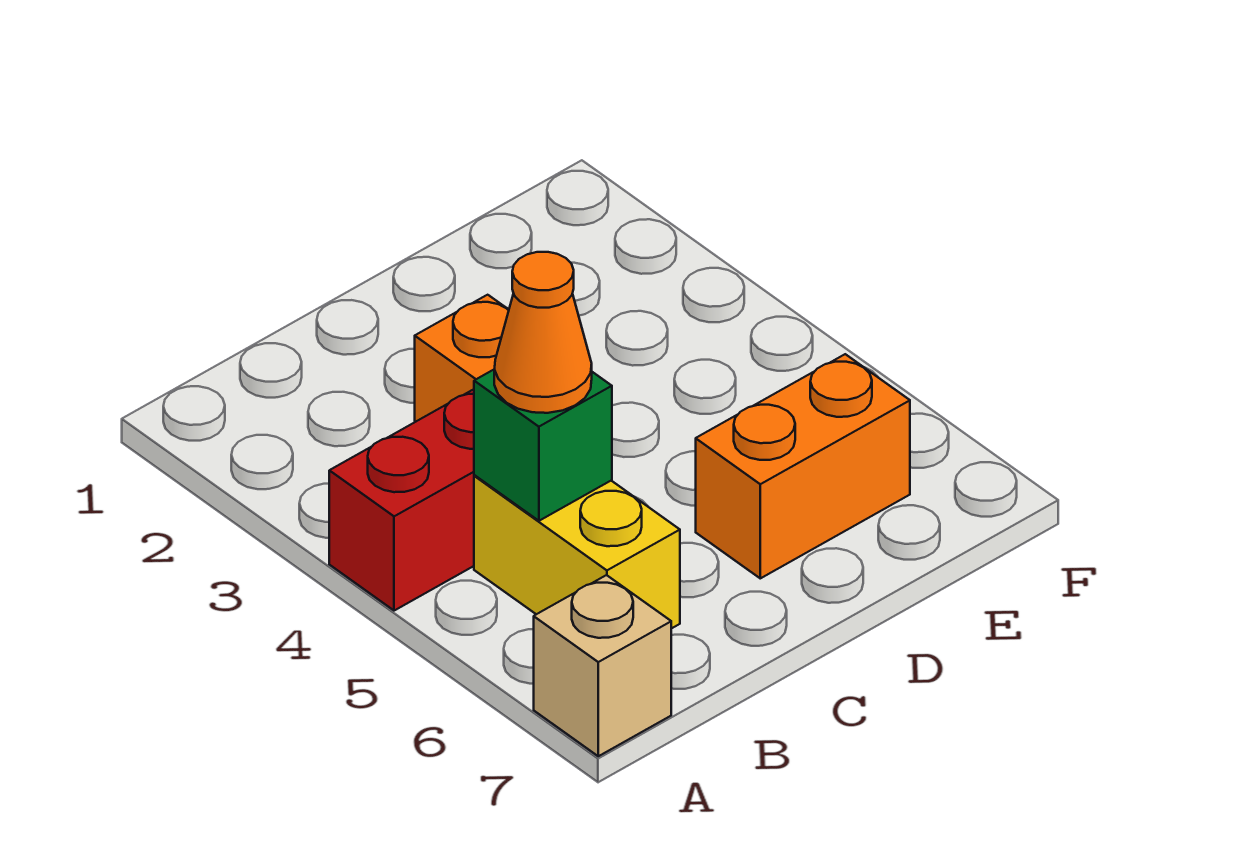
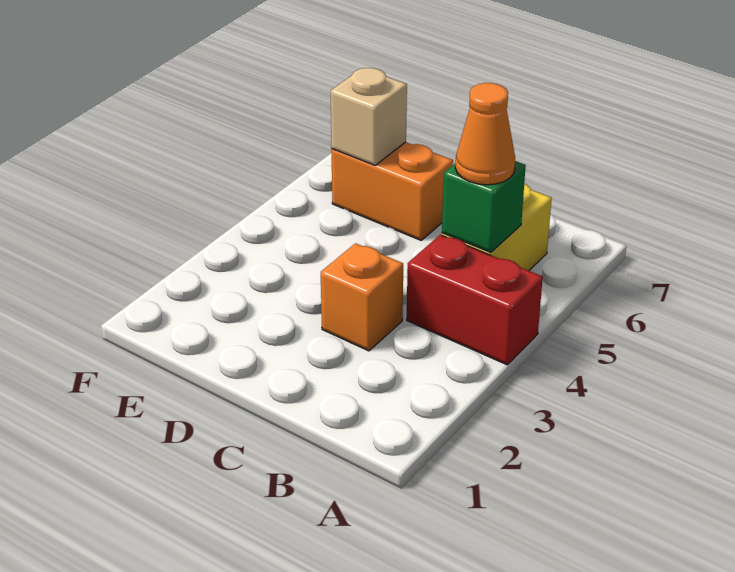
tan 1x1 brick [534,575,671,756] -> tan 1x1 brick moved to [331,68,407,165]

